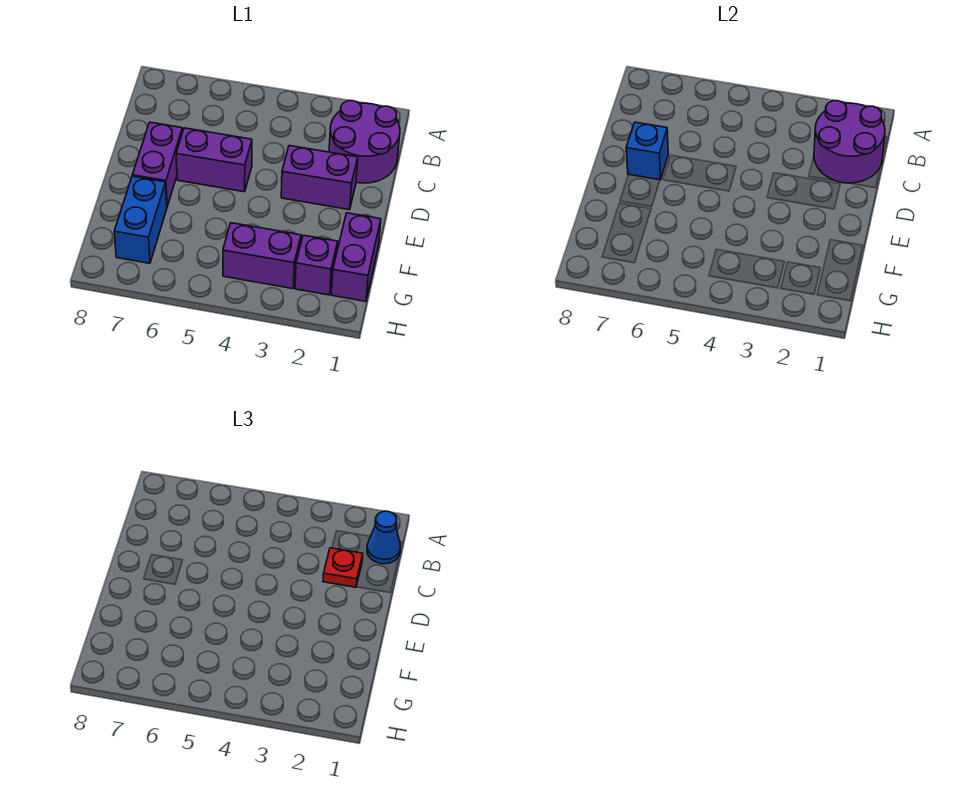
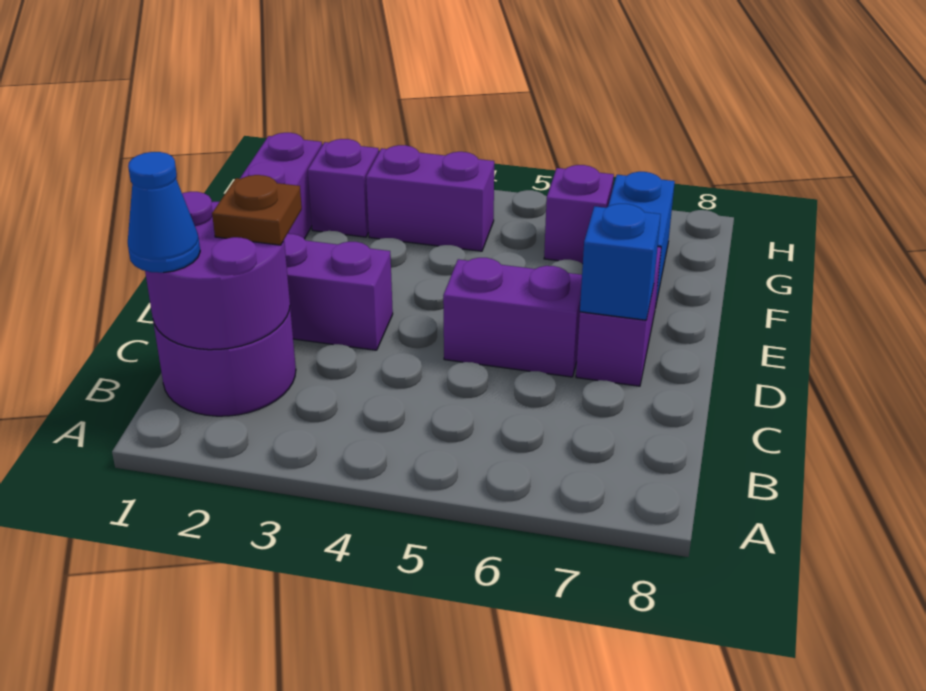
red 1x1 plate [323,548,363,587] -> brown 1x1 plate [212,175,302,245]
none -> purple 1x1 brick [544,165,614,264]

